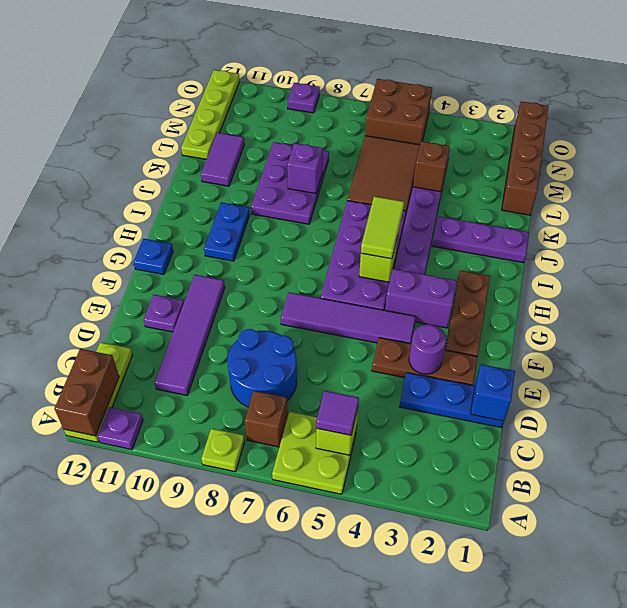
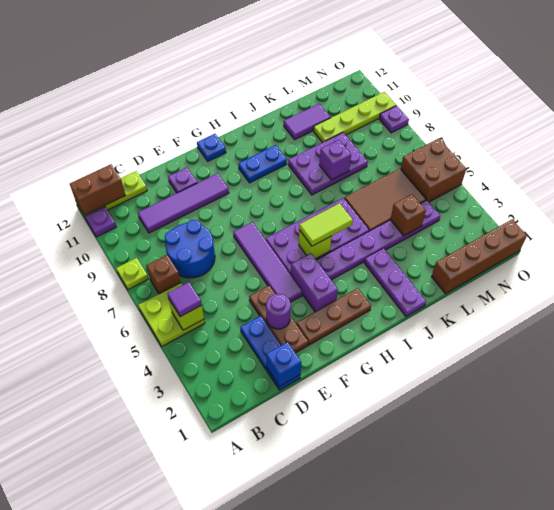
lime 1x4 plate [181,70,240,159] -> lime 1x4 plate moved to [314,92,396,143]

